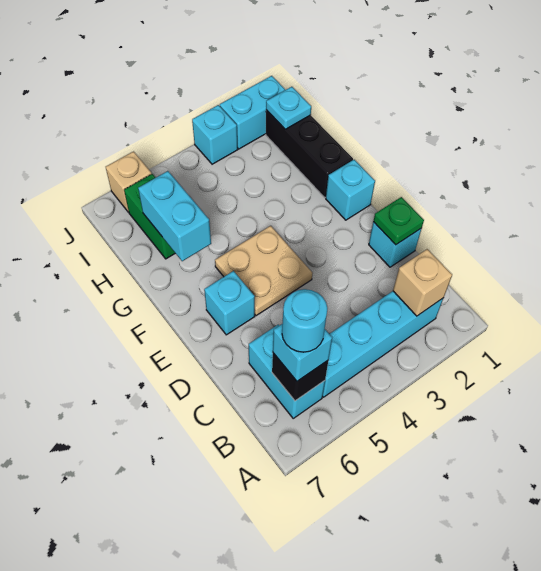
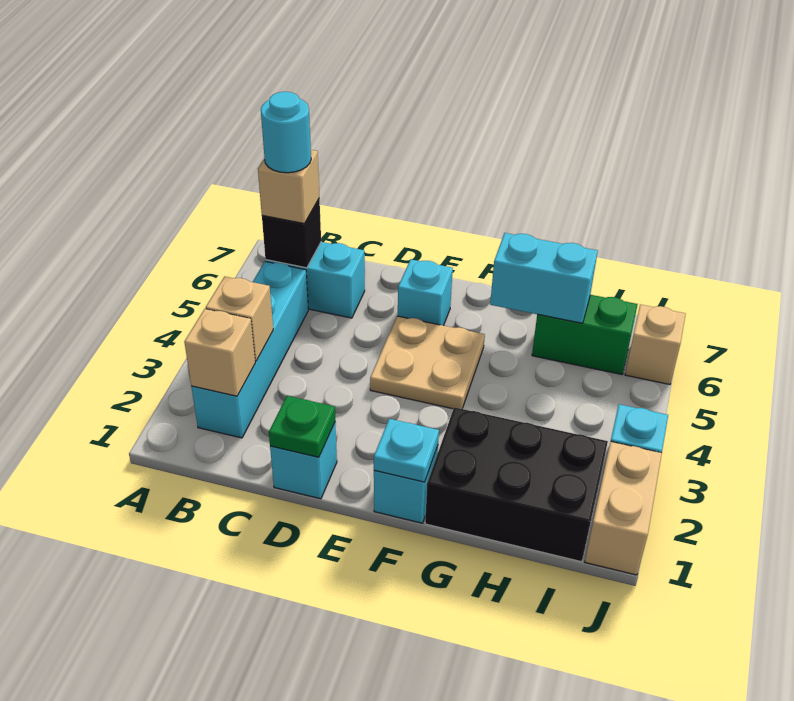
none -> tan 1x1 brick [206,276,273,361]
cyan 1x1 brick [273,324,332,381] -> tan 1x1 brick [258,150,319,224]
black 1x3 brick [266,110,353,198] -> black 2x3 brick [425,407,608,562]
cyan 1x1 plate [266,87,311,129] -> cyan 1x1 plate moved to [374,419,439,482]
cyan 1x2 brick [220,76,285,149] -> tan 1x2 brick [585,442,662,575]

